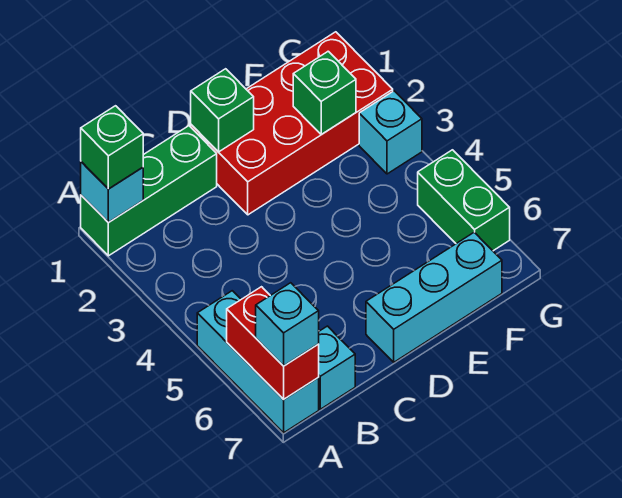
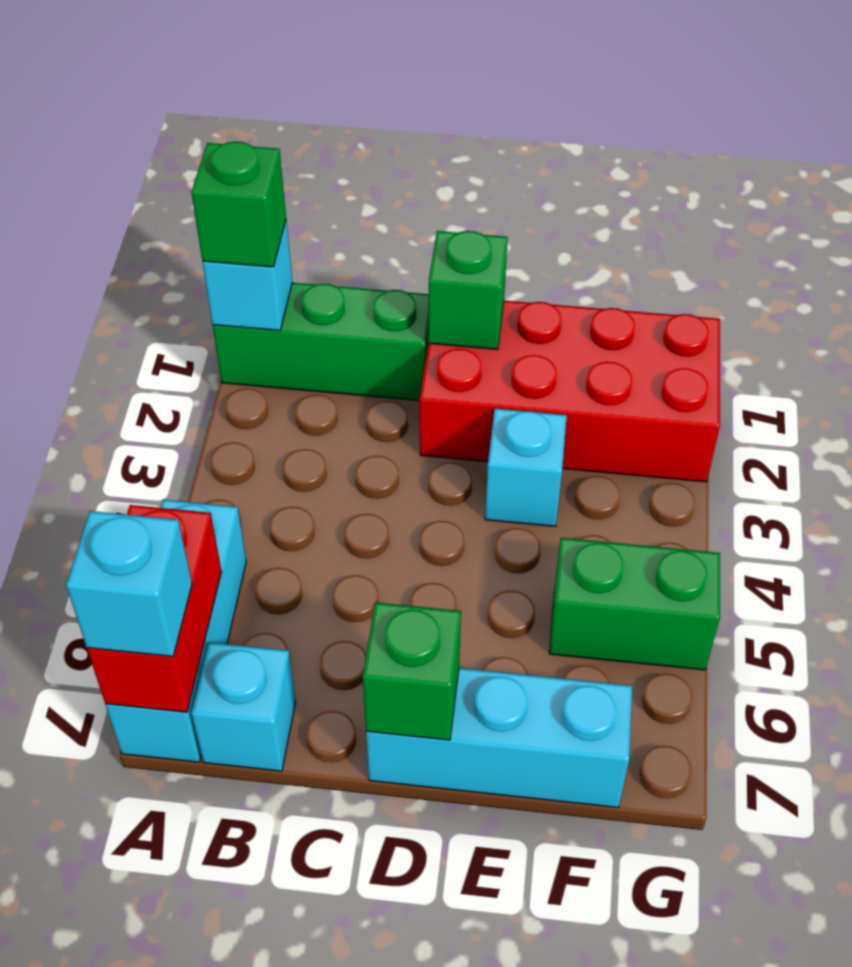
green 1x1 brick [293,51,356,135] -> green 1x1 brick moved to [363,602,461,740]
cyan 1x1 brick [359,91,422,174] -> cyan 1x1 brick moved to [485,409,567,527]
green 1x2 brick [418,150,510,251] -> green 1x2 brick turned to [549,538,720,670]

